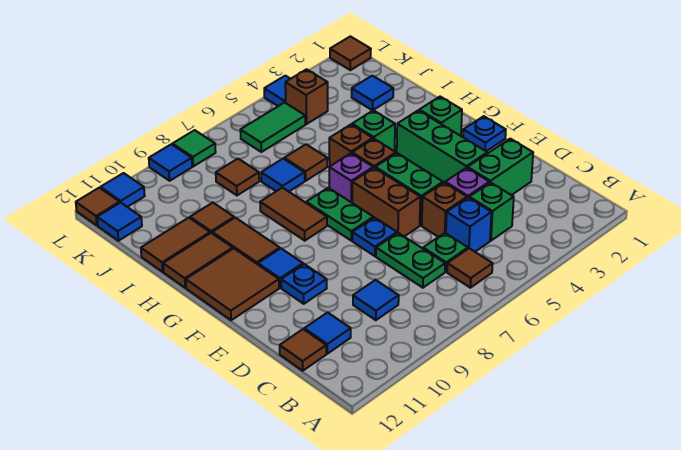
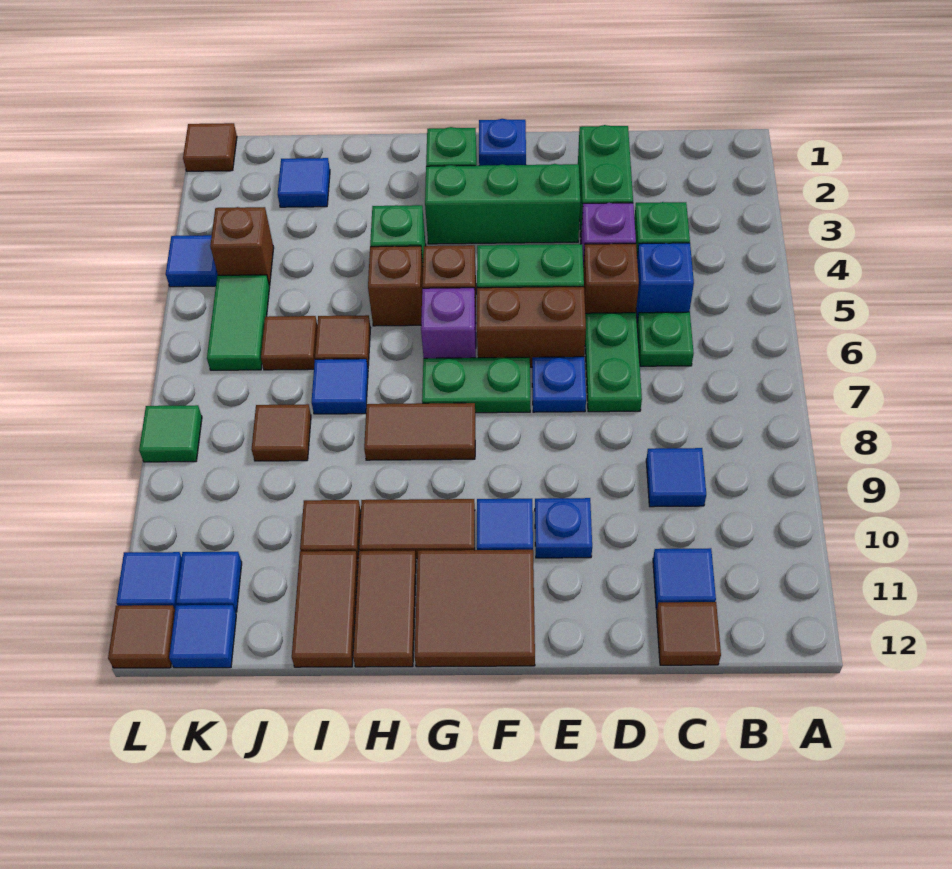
brown 1x1 tile [447,248,493,288] -> brown 1x1 tile moved to [261,316,317,370]
green 1x2 plate [376,233,445,288] -> green 1x2 plate turned to [585,313,642,412]
blue 1x1 tile [149,144,192,181] -> blue 1x1 tile moved to [176,552,242,612]

